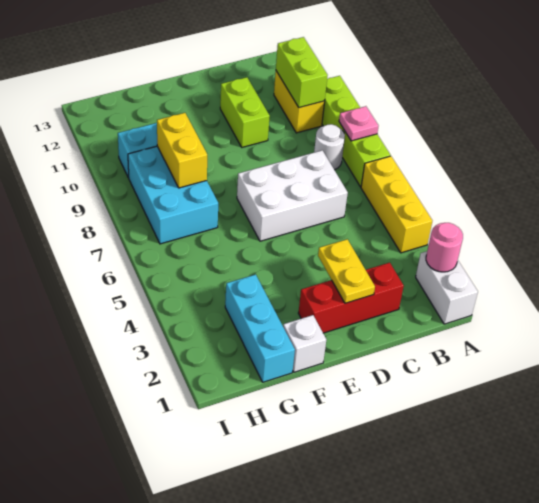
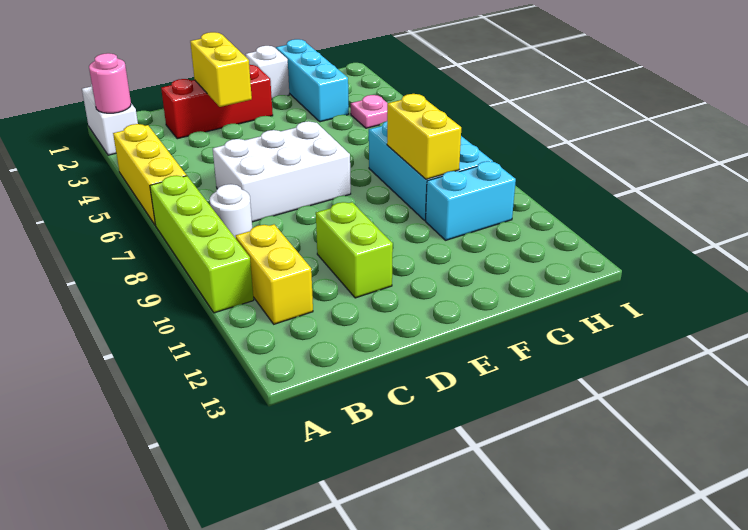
pink 1x1 plate [339,106,378,141] -> pink 1x1 plate moved to [351,95,388,128]
lime 1x2 brick [276,37,328,108] -> none
yellow 1x2 plate [318,239,375,303] -> yellow 1x2 brick [190,32,252,107]

